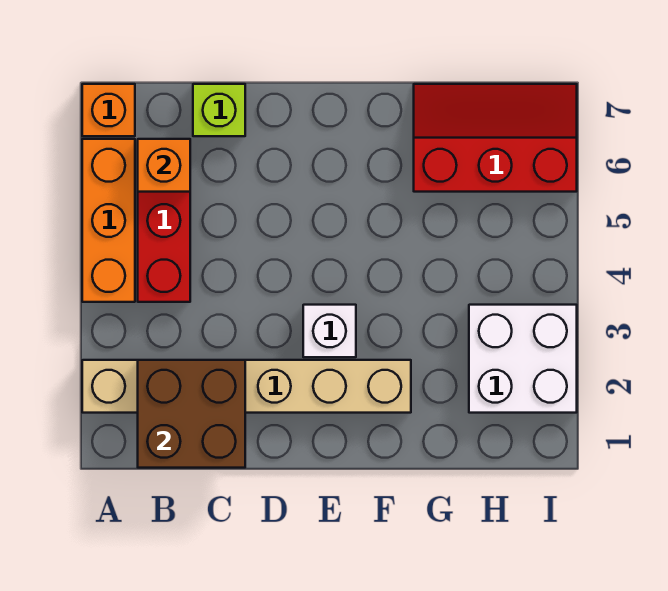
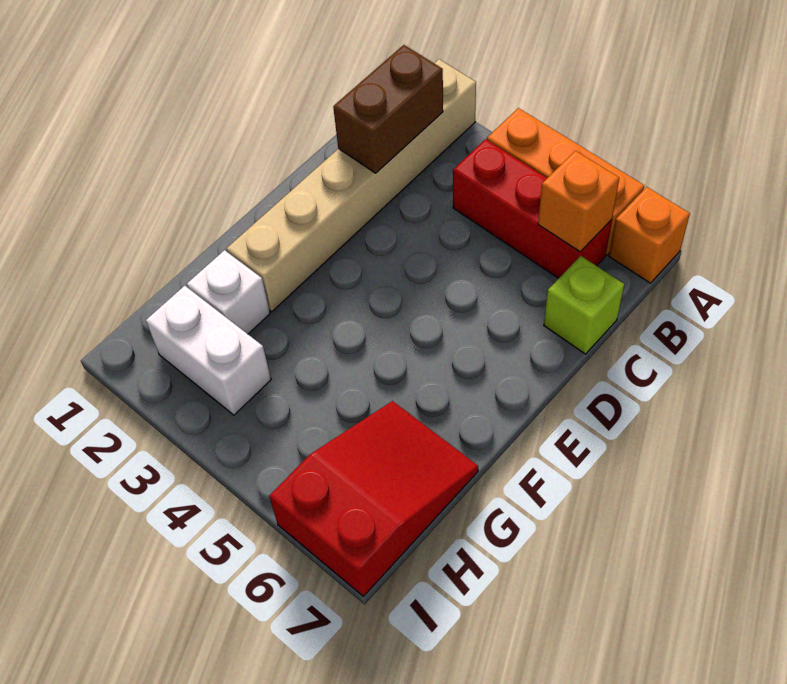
brown 2x2 brick [138,360,245,468] -> brown 1x2 brick [333,45,443,173]
white 1x1 brick [303,305,356,357] -> white 1x1 brick moved to [187,250,270,334]
red 2x3 slope [414,84,577,192] -> red 2x3 slope turned to [269,401,478,596]
white 2x2 brick [469,305,577,413] -> white 1x2 brick [146,286,271,415]

